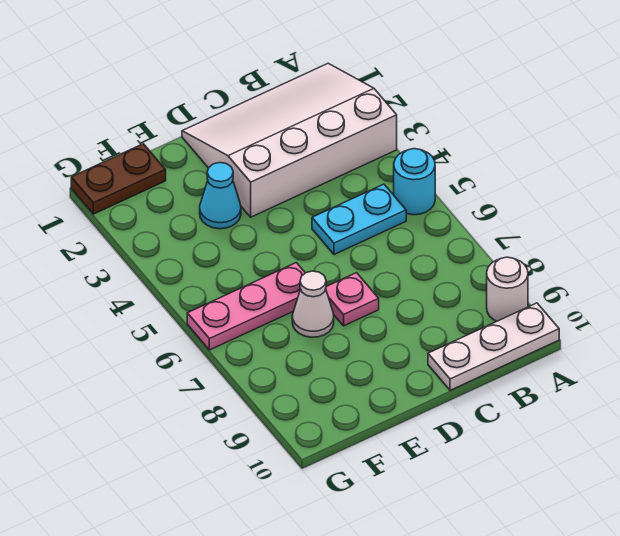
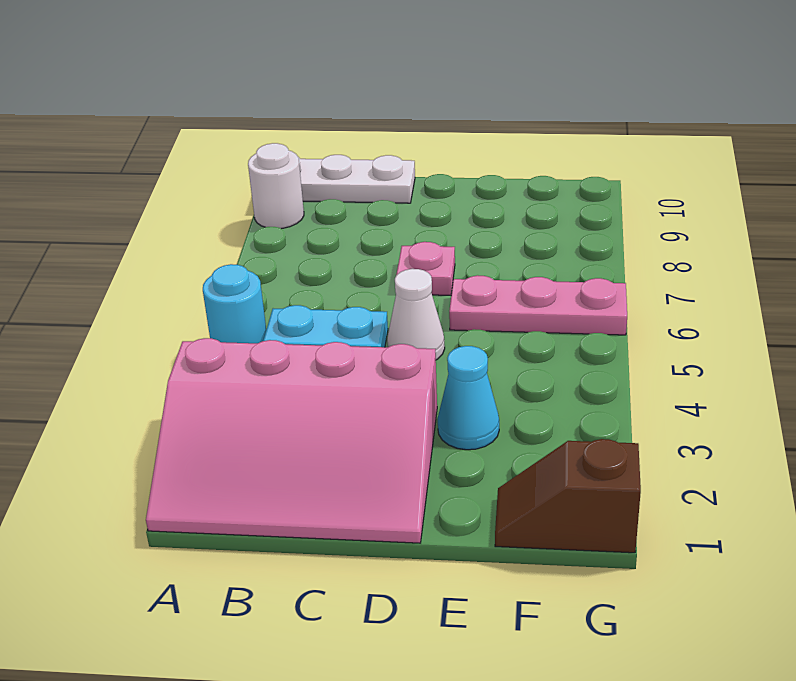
white 3x4 slope [182,63,397,217] -> pink 3x4 slope [146,338,437,543]
white 1x1 cone [292,271,334,337] -> white 1x1 cone moved to [387,269,445,360]
brown 1x2 plate [71,144,166,214] -> brown 1x2 slope [495,439,641,553]

